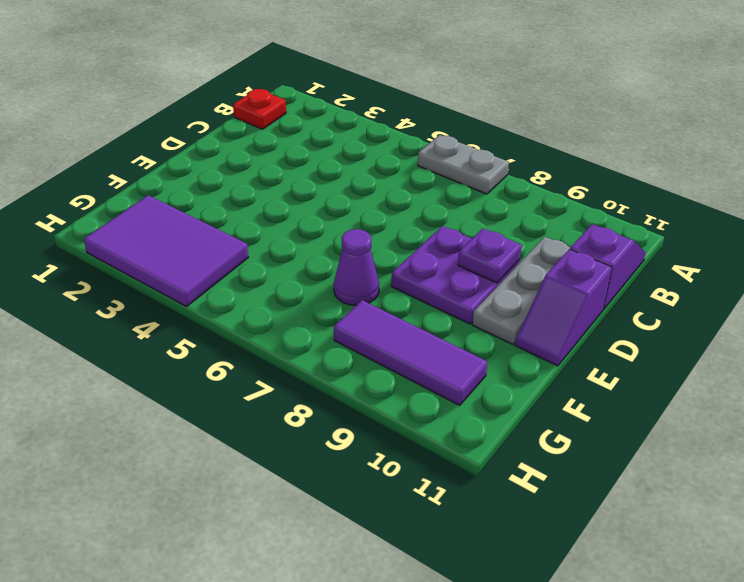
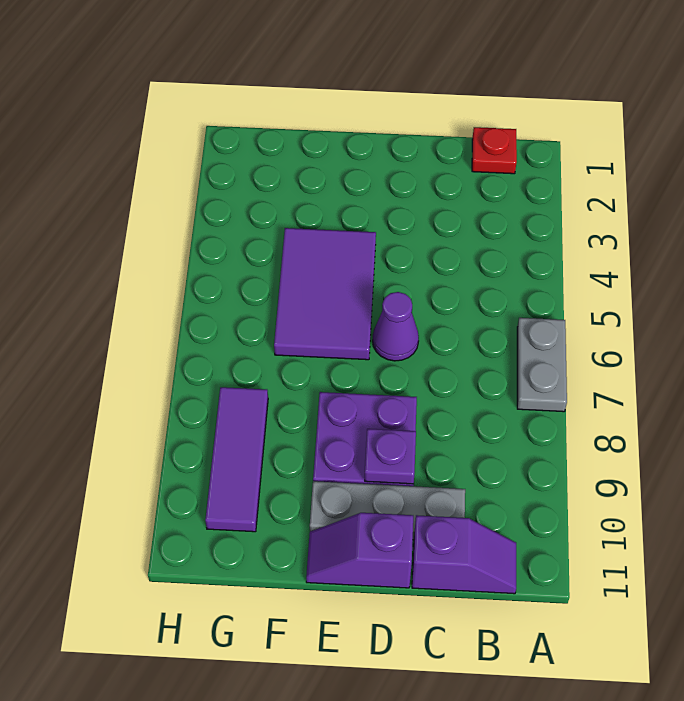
purple 1x1 cone [334,229,379,306] -> purple 1x1 cone moved to [373,292,419,361]
purple 2x3 tile [84,195,248,307] -> purple 2x3 tile moved to [274,228,376,360]

